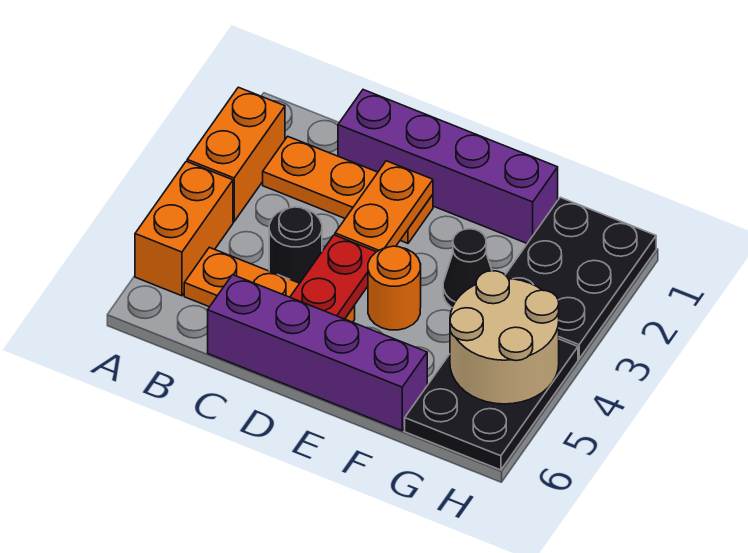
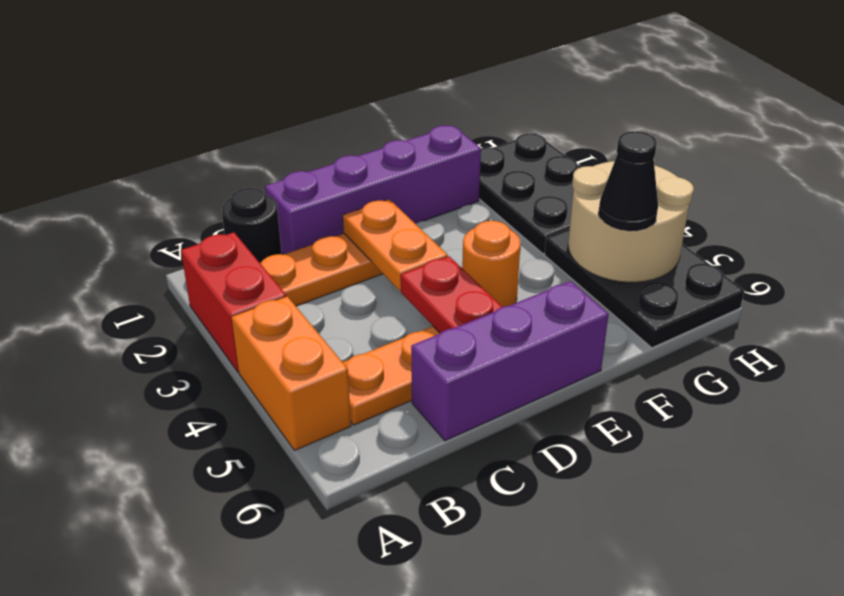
orange 1x2 brick [187,87,285,222] -> red 1x2 brick [181,232,286,372]
black 1x1 round brick [269,207,322,283] -> black 1x1 round brick moved to [222,188,282,263]
purple 1x4 brick [208,275,427,431] -> purple 1x3 brick [411,281,609,441]
black 1x1 cone [443,229,492,307] -> black 1x1 cone moved to [599,131,658,231]

